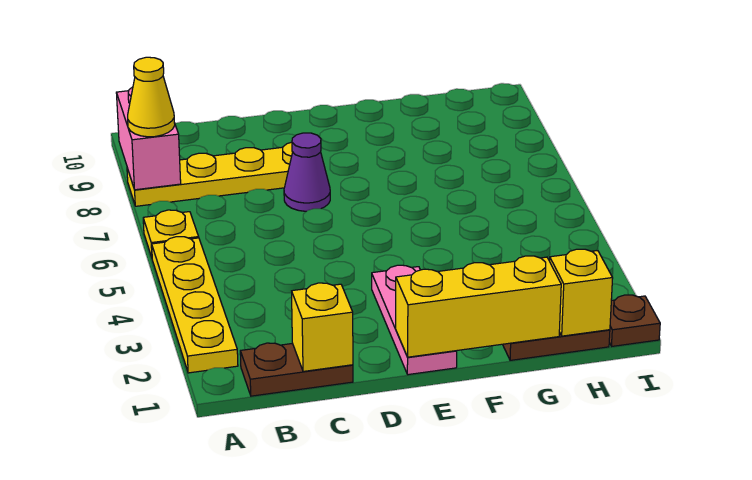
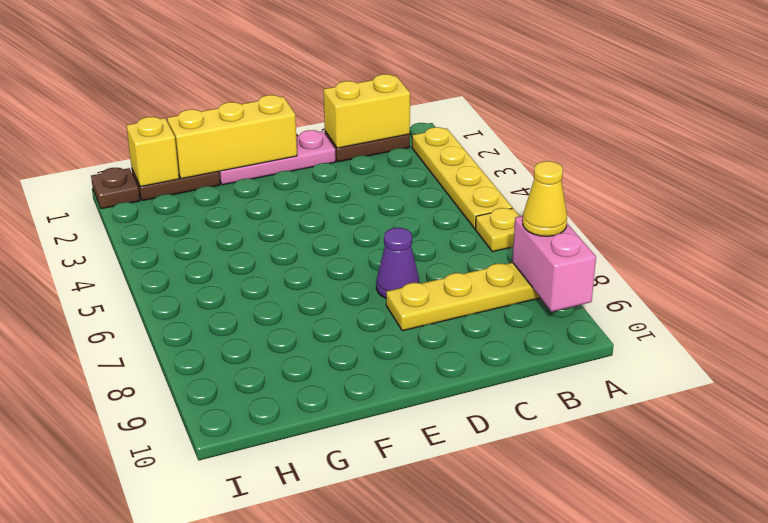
yellow 1x1 brick [292,283,353,371] -> yellow 1x2 brick [324,74,410,148]
pink 1x3 plate [372,265,457,375] -> pink 1x3 plate turned to [219,130,336,185]

